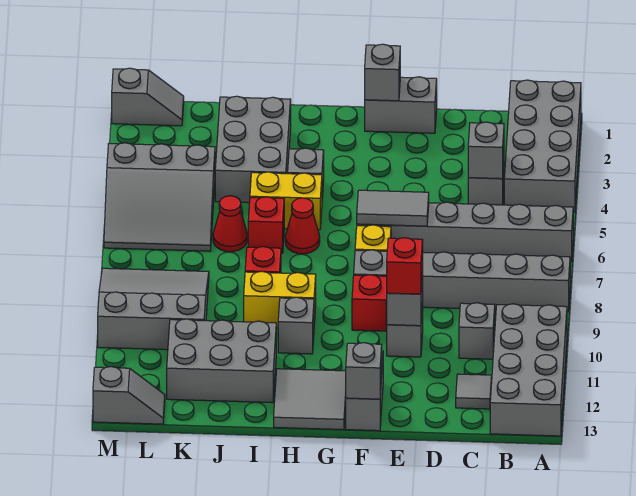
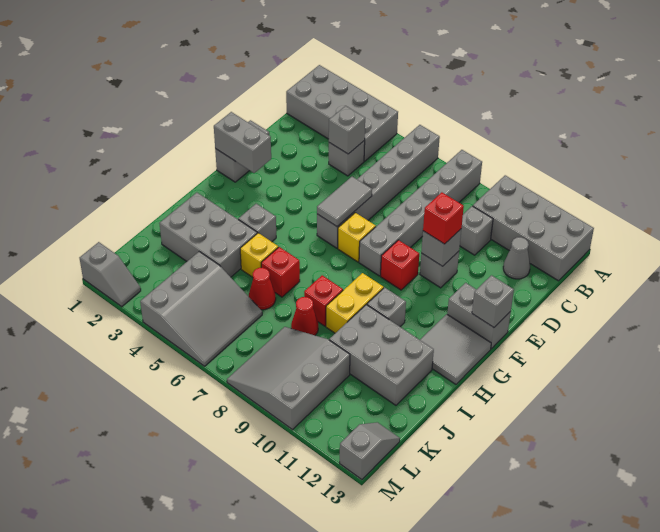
grey 1x1 tile [456,374,492,409] -> grey 1x1 cone [503,237,530,279]
grey 1x1 brick [365,44,400,101] -> grey 1x2 brick [214,112,271,173]
yellow 1x2 brick [250,172,322,230] -> yellow 1x1 brick [240,233,278,277]
red 1x1 cone [285,198,320,254] -> red 1x1 cone moved to [291,297,318,335]
grey 2x3 brick [167,319,276,403] -> grey 2x3 brick turned to [329,305,434,405]
grey 1x2 slope [112,68,184,126] -> grey 1x2 slope turned to [79,242,141,307]

